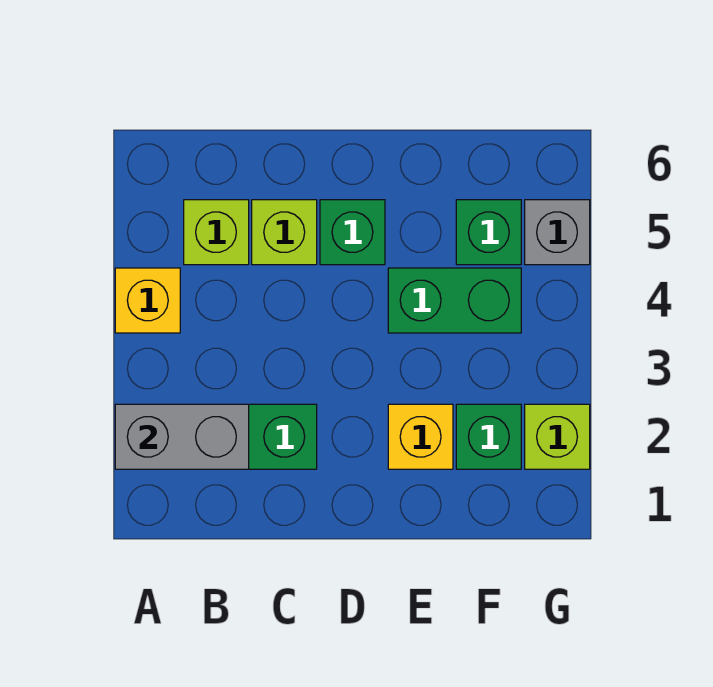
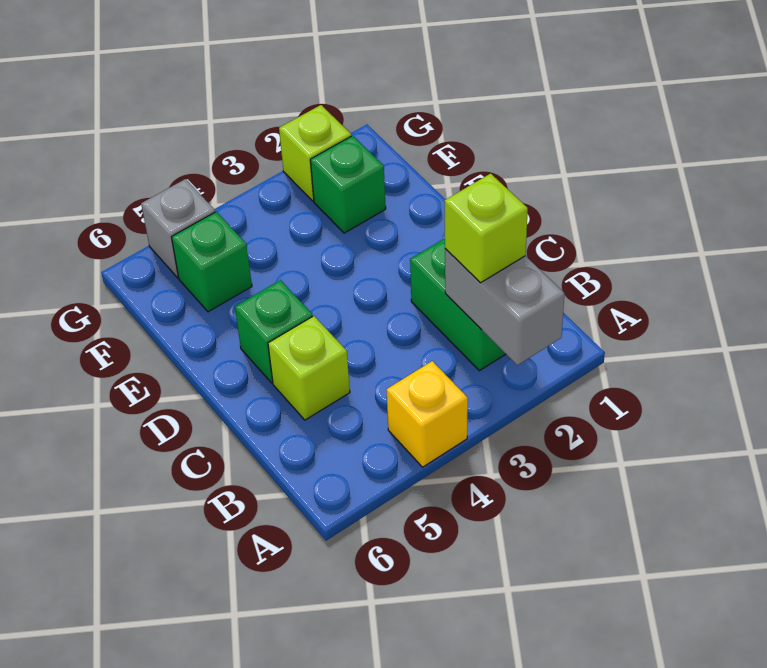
lime 1x1 brick [184,200,249,265] -> lime 1x1 brick moved to [444,174,528,283]
yellow 1x1 brick [388,404,453,469] -> none
green 1x2 brick [388,268,521,333] -> none

